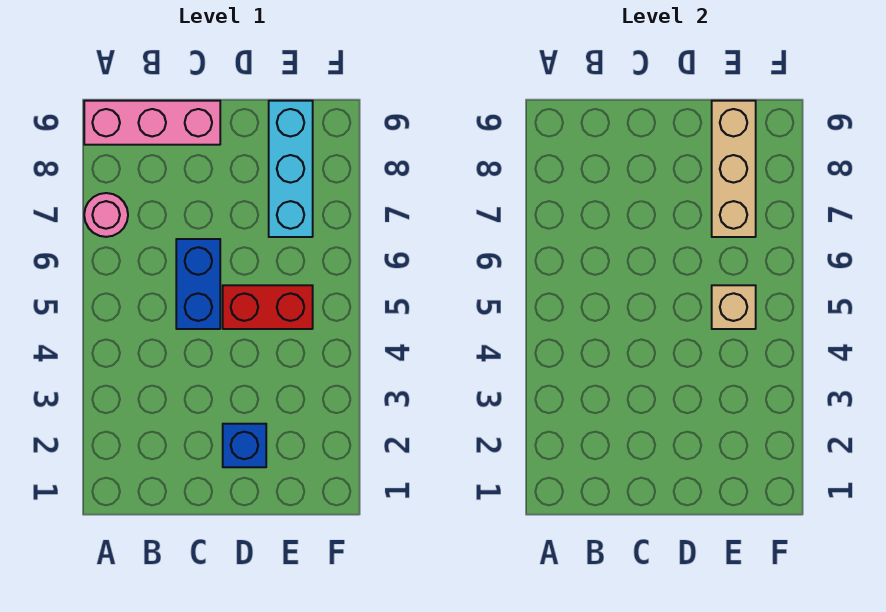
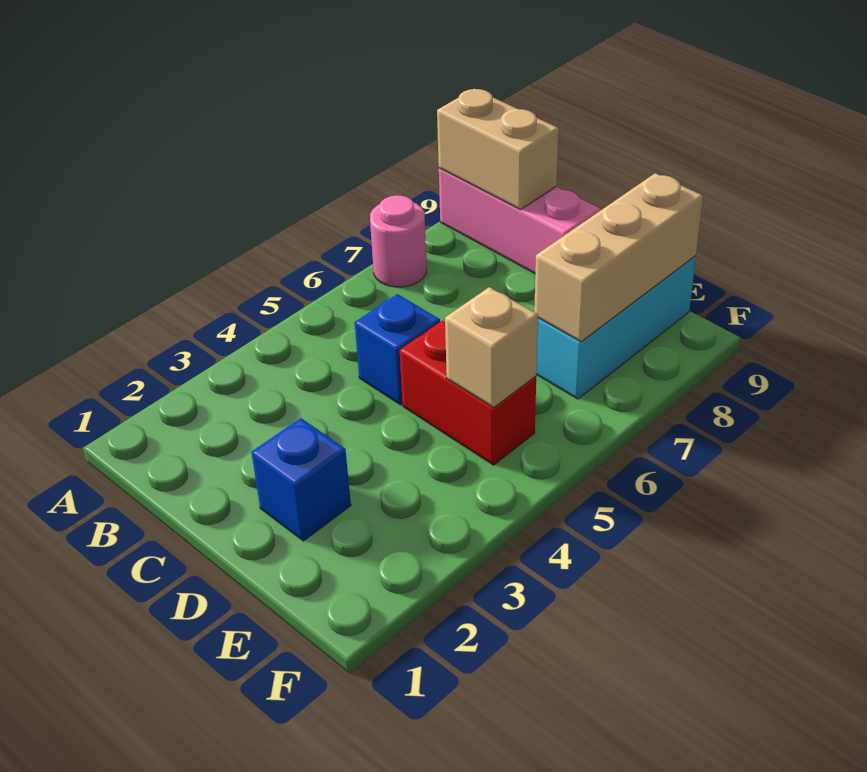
none -> tan 1x2 brick [437,89,559,210]
blue 1x2 brick [176,239,220,329] -> blue 1x1 brick [355,294,440,405]

